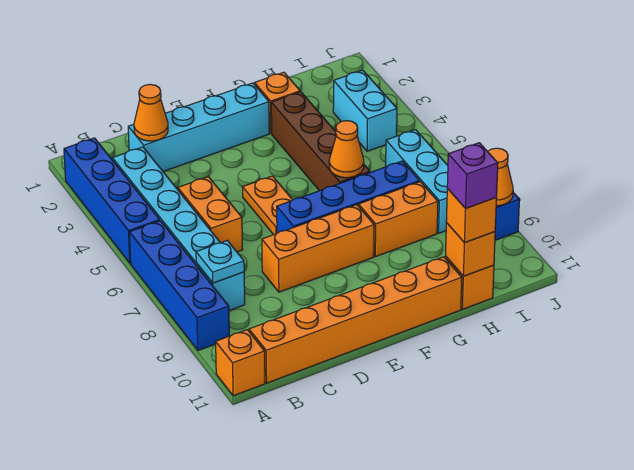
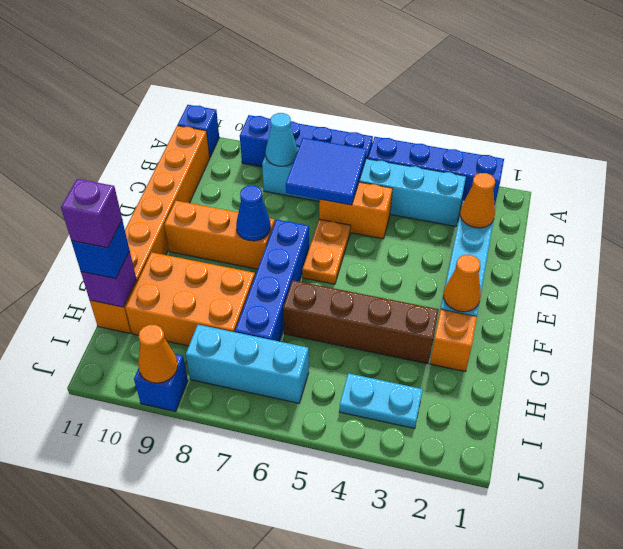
orange 1x1 brick [216,330,265,396] -> blue 1x1 brick [178,105,219,157]
none -> blue 2x2 tile [286,138,367,205]
cyan 1x1 plate [196,241,244,283] -> cyan 1x1 cone [266,113,298,166]
orange 1x3 brick [262,205,374,292] -> orange 1x3 brick turned to [164,201,275,269]
orange 1x2 plate [243,176,292,235] -> orange 1x2 plate turned to [302,219,351,284]
none -> blue 1x1 cone [236,186,271,241]
orange 1x1 cone [329,121,364,178] -> orange 1x1 cone moved to [444,255,481,312]
orange 1x2 brick [359,182,438,257] -> orange 2x3 brick [125,252,255,346]
orange 1x1 brick [446,223,495,276] -> purple 1x1 brick [81,251,136,307]
orange 1x1 brick [446,189,497,243] -> blue 1x1 brick [71,220,130,279]
cyan 1x2 brick [333,70,397,151] -> cyan 1x2 plate [339,373,423,429]

